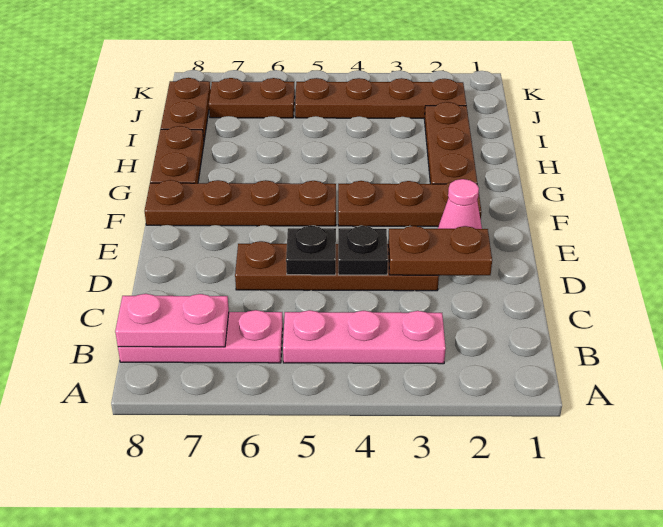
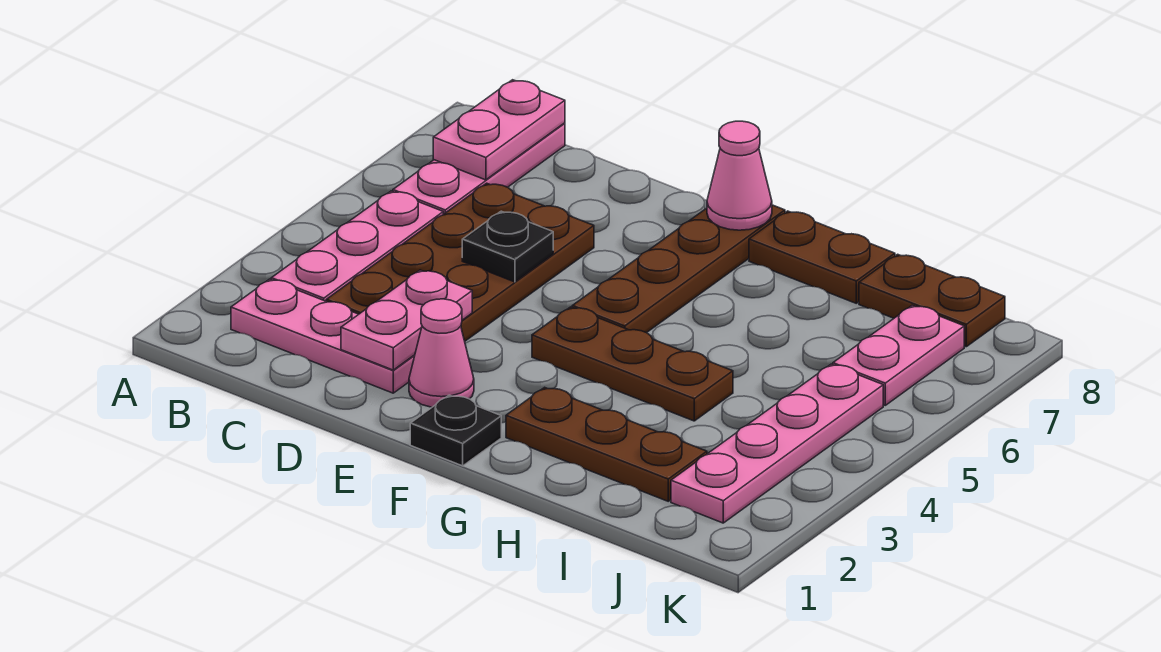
none -> pink 1x3 plate [231,279,415,393]
brown 1x2 plate [388,226,492,275] -> pink 1x2 plate [341,270,472,370]
brown 1x4 plate [235,241,439,291] -> brown 2x4 plate [326,183,594,341]
black 1x1 plate [338,226,388,275] -> black 1x1 plate moved to [410,395,501,466]
brown 1x3 plate [338,181,481,226] -> brown 1x3 plate turned to [532,307,733,421]
none -> pink 1x1 cone [707,121,772,230]
brown 1x4 plate [295,78,466,118] -> pink 1x4 plate [671,364,883,523]
brown 1x2 plate [209,78,295,118] -> pink 1x2 plate [833,305,964,405]

